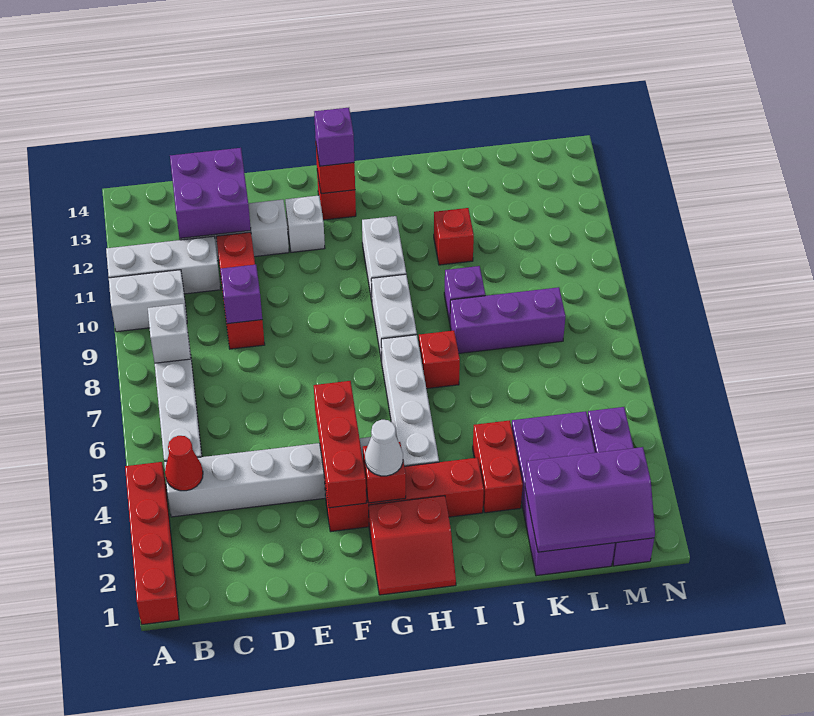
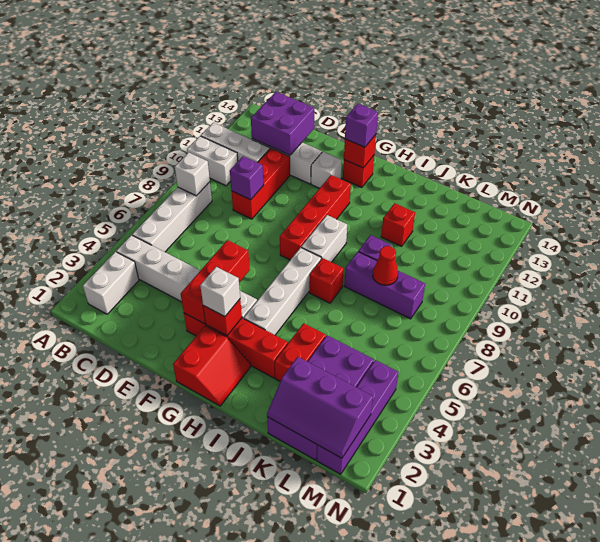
red 1x4 brick [125,462,179,625] -> red 1x4 brick moved to [280,175,351,260]
red 1x1 cone [165,436,203,491] -> red 1x1 cone moved to [373,246,398,285]
red 2x2 slope [369,496,456,595] -> red 2x2 slope turned to [173,326,251,406]
white 1x1 cone [365,420,403,476] -> white 1x1 brick [200,267,240,317]
white 1x2 brick [362,216,406,301] -> white 1x2 brick moved to [83,252,139,314]

